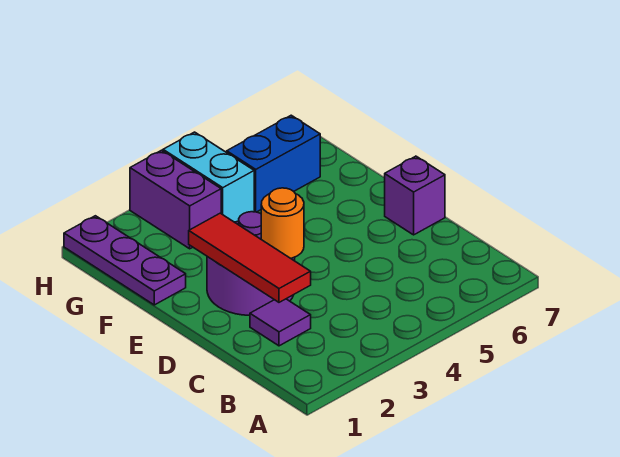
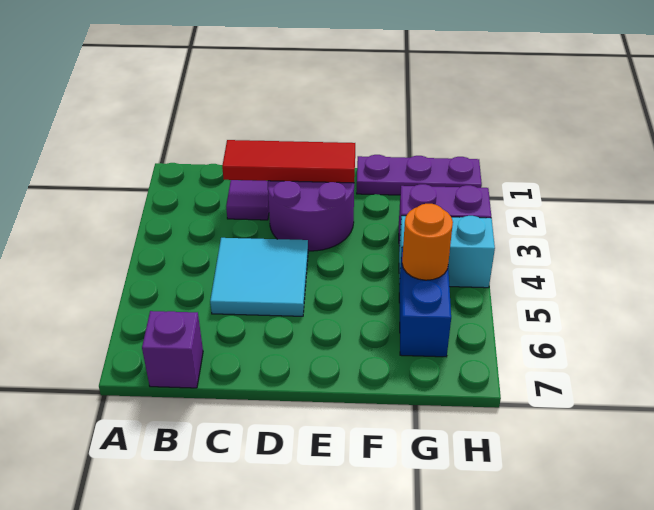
none -> cyan 2x2 tile [210,238,308,316]
orange 1x1 round brick [261,188,304,258] -> orange 1x1 round brick moved to [402,204,453,280]
purple 1x1 brick [385,156,445,235] -> purple 1x1 brick moved to [142,311,203,388]

